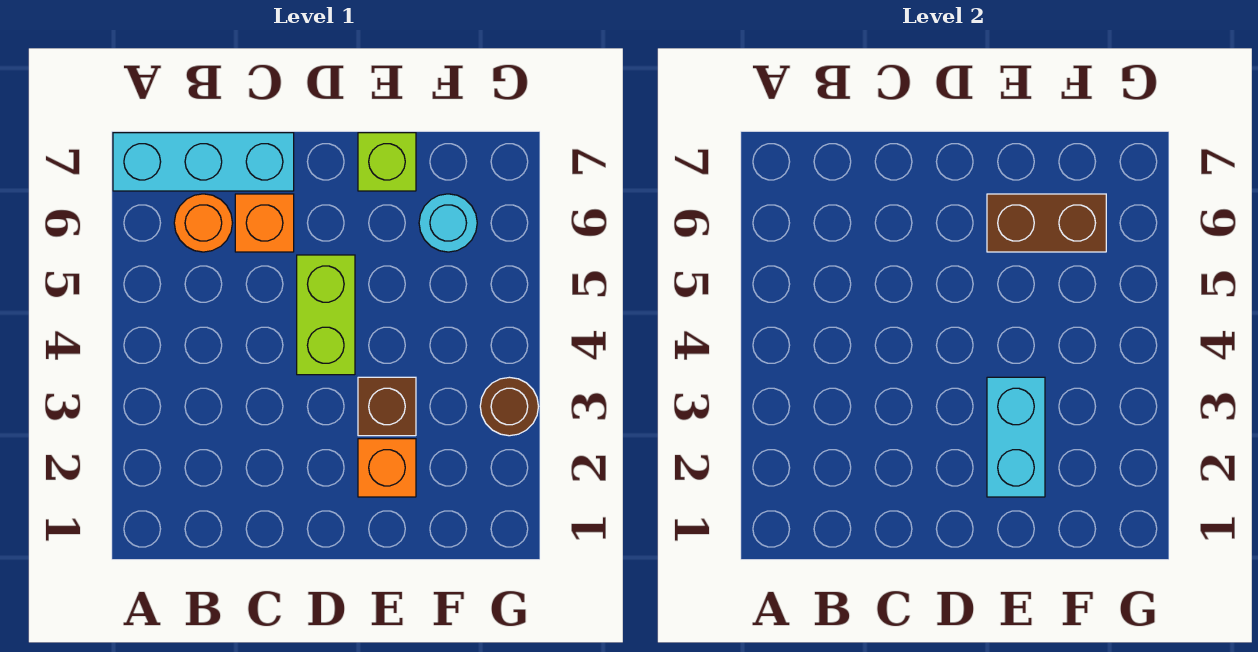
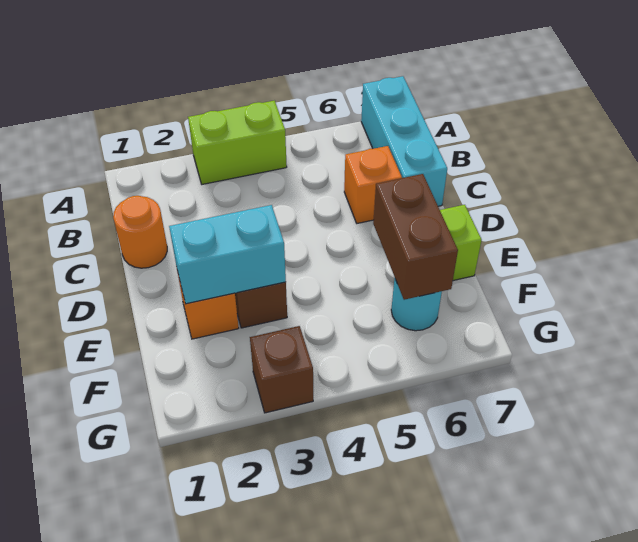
orange 1x1 round brick [174,194,232,252] -> orange 1x1 round brick moved to [113,196,167,268]
lime 1x2 brick [297,255,355,375] -> lime 1x2 brick moved to [188,101,287,184]
brown 1x1 round brick [480,377,538,436] -> brown 1x1 brick [250,326,313,413]

